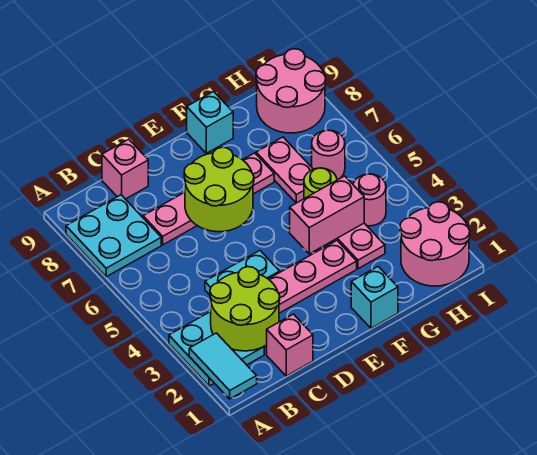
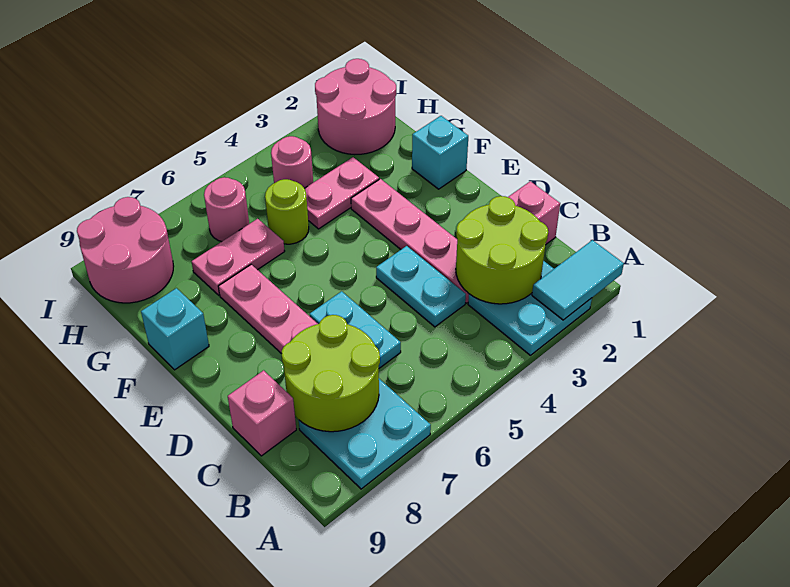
none -> cyan 1x2 plate [310,291,401,368]
lime 2x2 round brick [184,147,254,232] -> lime 2x2 round brick moved to [282,315,380,432]
pink 1x2 brick [290,176,364,254] -> none

